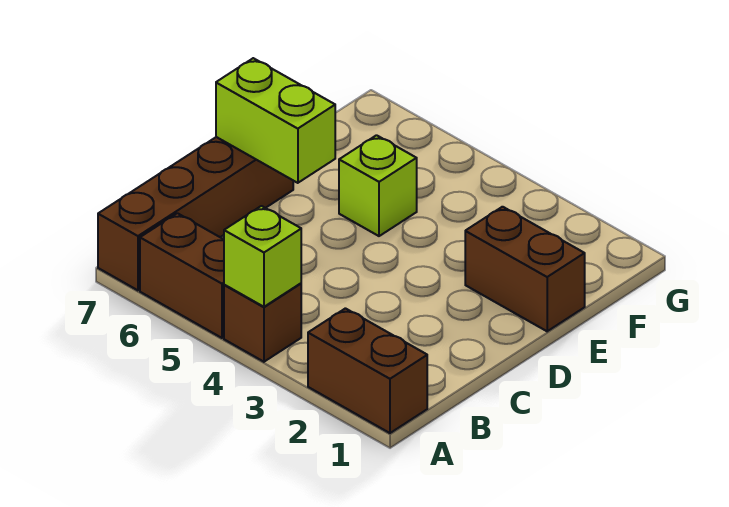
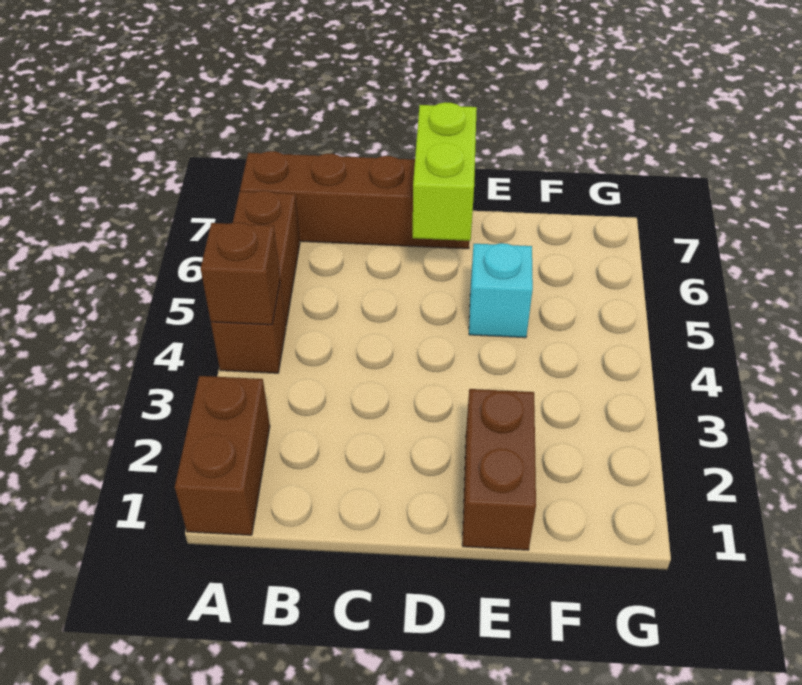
lime 1x1 brick [224,206,301,307] -> brown 1x1 brick [201,222,280,325]
lime 1x1 brick [339,135,417,236] -> cyan 1x1 brick [469,243,533,338]

